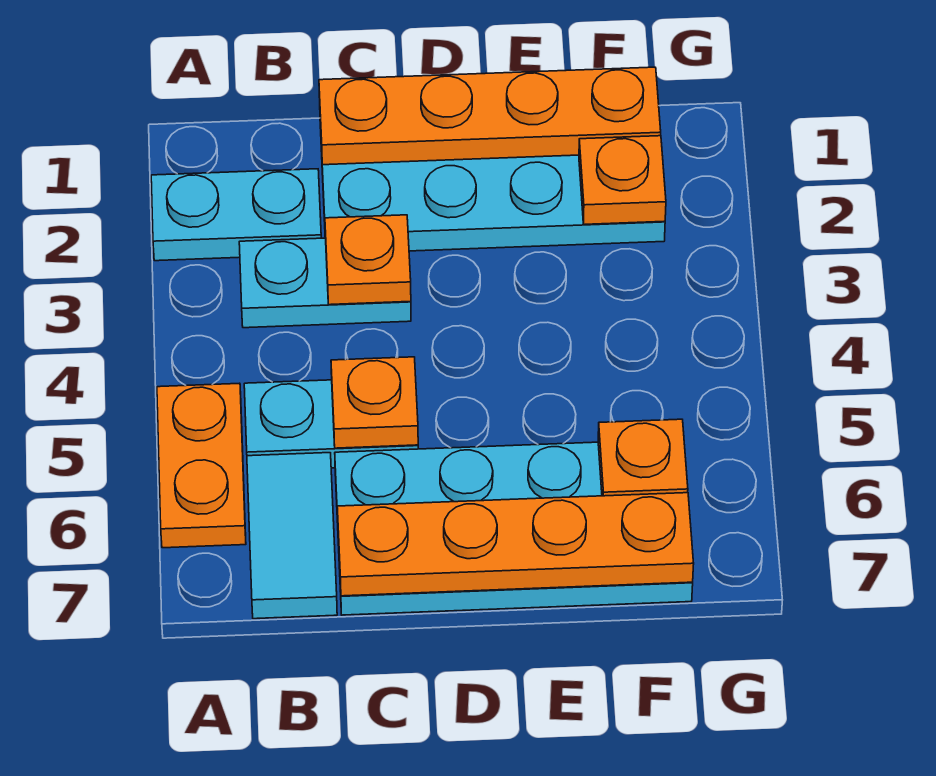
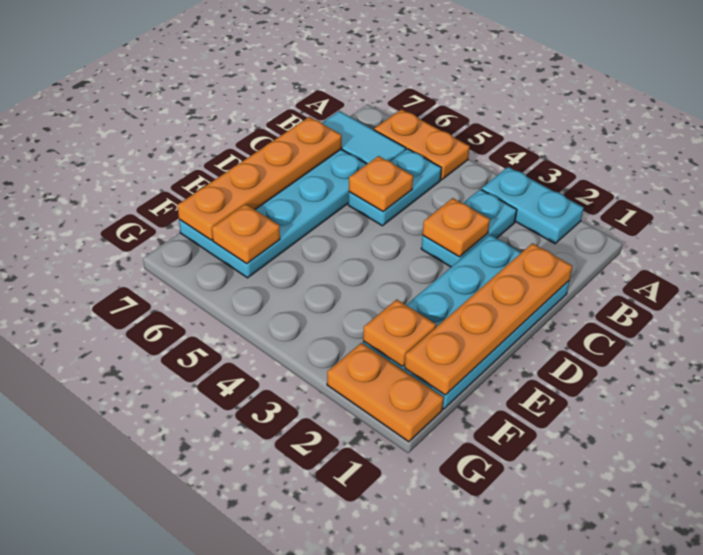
cyan 1x2 plate [151,169,321,261] -> cyan 1x2 plate turned to [481,167,583,244]
none -> orange 1x2 plate [327,343,444,442]

